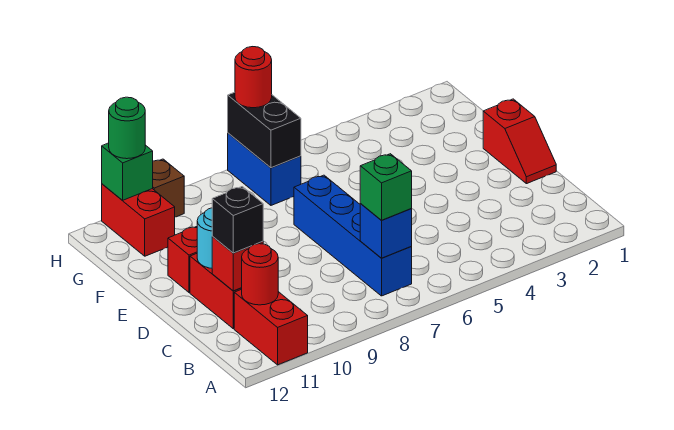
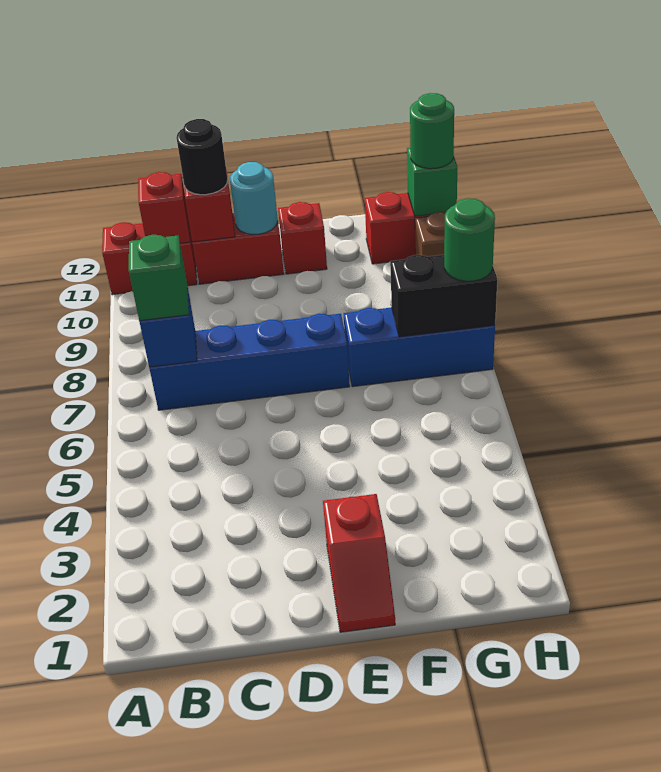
red 1x1 round brick [242,244,278,305] -> red 1x1 brick [138,172,190,243]
black 1x1 brick [212,187,263,253] -> black 1x1 round brick [176,119,228,195]
red 1x2 slope [483,99,556,184] -> red 1x2 slope turned to [323,494,395,632]
blue 1x2 brick [228,133,301,205] -> blue 1x3 brick [344,307,495,387]
red 1x1 round brick [235,47,272,108] -> green 1x1 round brick [444,198,495,281]

